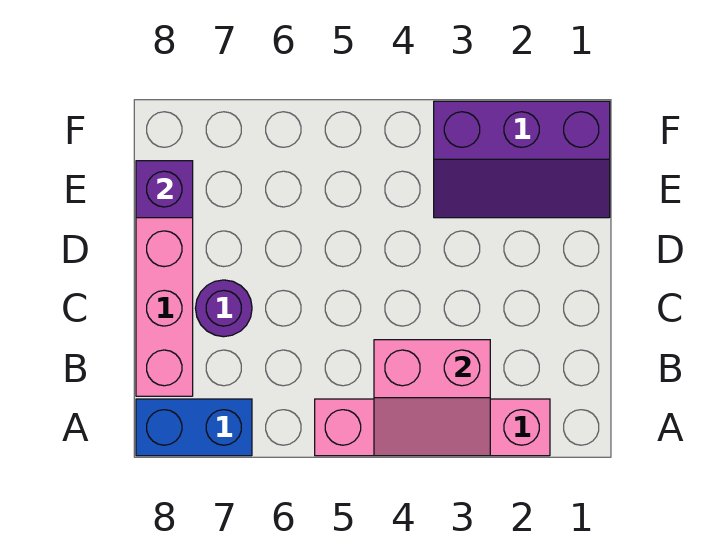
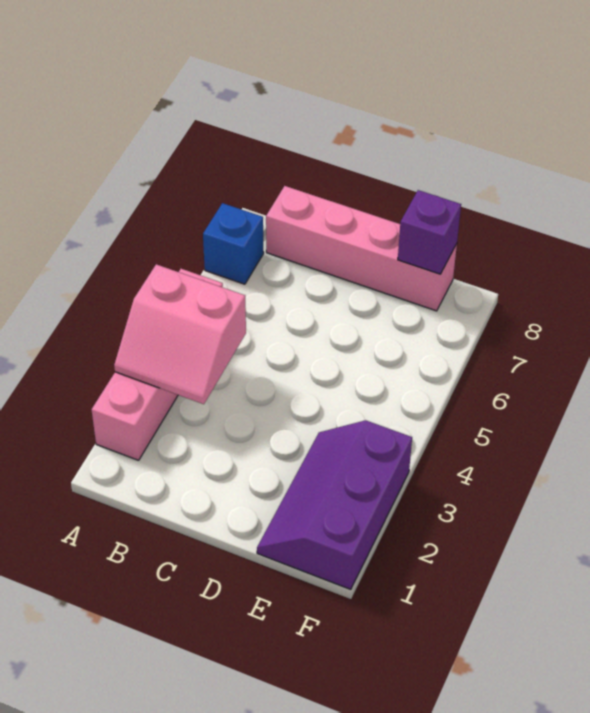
pink 2x2 slope [374,340,490,456] -> pink 2x2 slope turned to [114,264,246,404]
blue 1x2 brick [136,399,252,456] -> blue 1x1 brick [203,203,264,284]
purple 1x1 round brick [195,280,252,337] -> none

